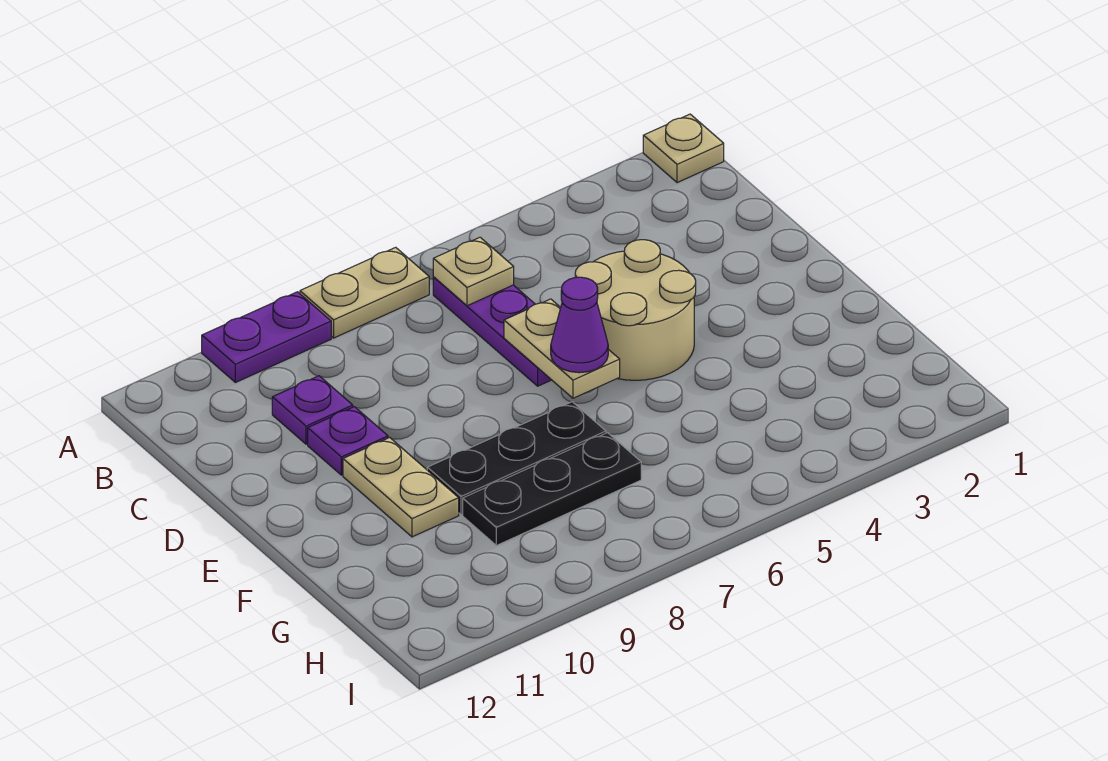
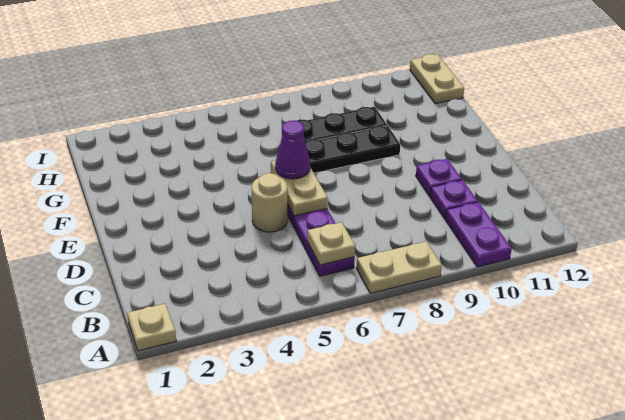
purple 1x2 plate [202,292,331,382] -> purple 1x2 plate turned to [445,202,512,267]
tan 2x2 round brick [575,240,696,380] -> tan 1x1 round brick [252,173,288,232]
tan 1x2 plate [343,438,459,537] -> tan 1x2 plate moved to [410,54,464,104]

